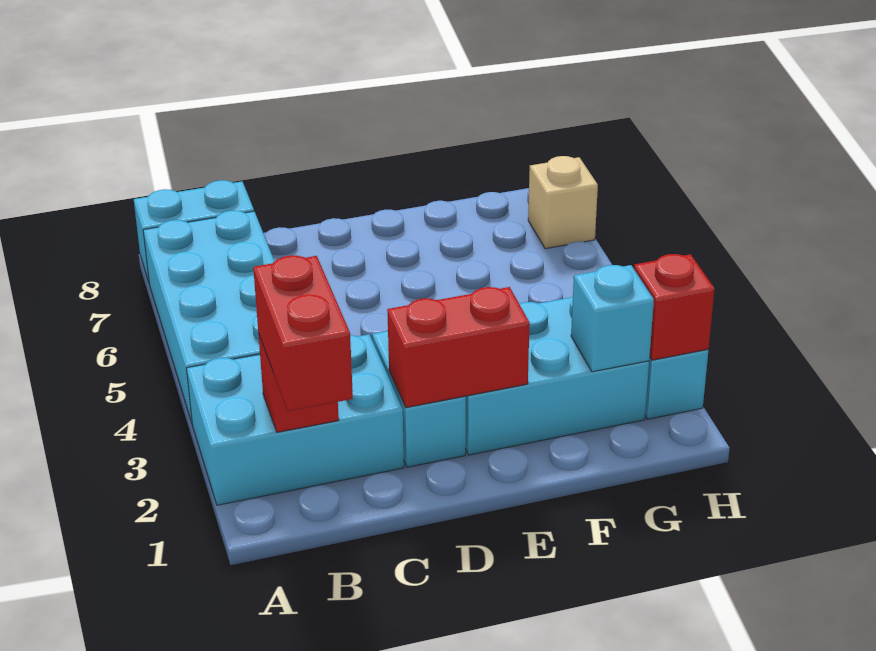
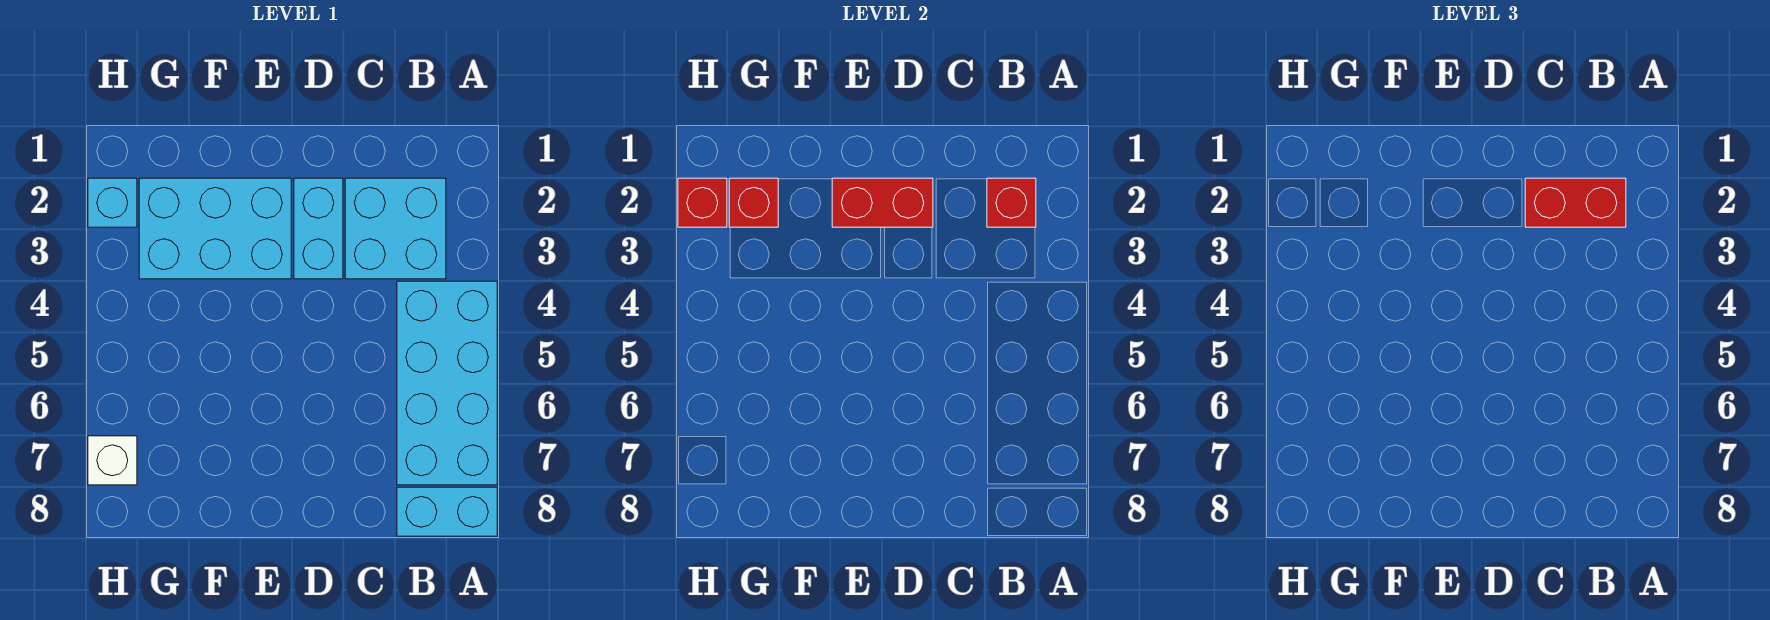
cyan 2x3 brick [187,334,404,505] -> cyan 2x2 brick [345,178,446,279]
red 1x2 brick [253,255,353,411] -> red 1x2 brick turned to [1525,178,1626,227]
cyan 1x1 brick [571,265,654,372] -> red 1x1 brick [729,178,778,227]
tan 1x1 brick [528,156,598,249] -> white 1x1 brick [88,436,137,485]

